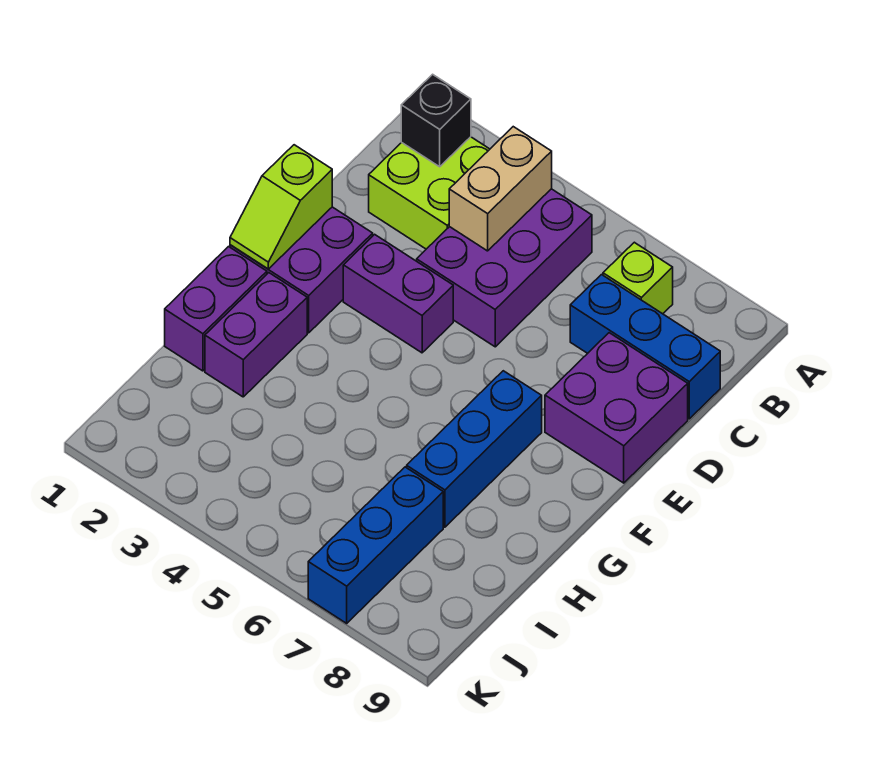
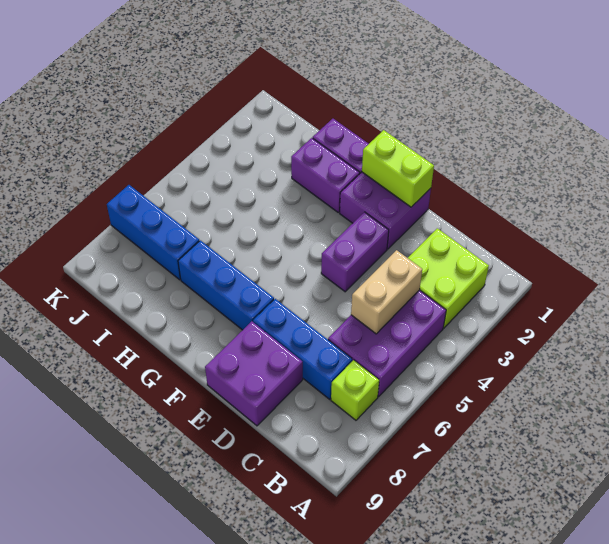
black 1x1 brick [401,74,471,167] -> none
purple 2x3 brick [417,189,592,347] -> purple 2x3 brick turned to [328,290,446,397]
tan 1x2 brick [449,127,552,251] -> tan 1x2 brick turned to [351,250,422,334]
blue 1x3 brick [570,275,720,419] -> blue 1x3 brick turned to [253,299,352,399]
lime 1x2 slope [230,145,332,269] -> lime 1x2 brick [362,130,434,207]

